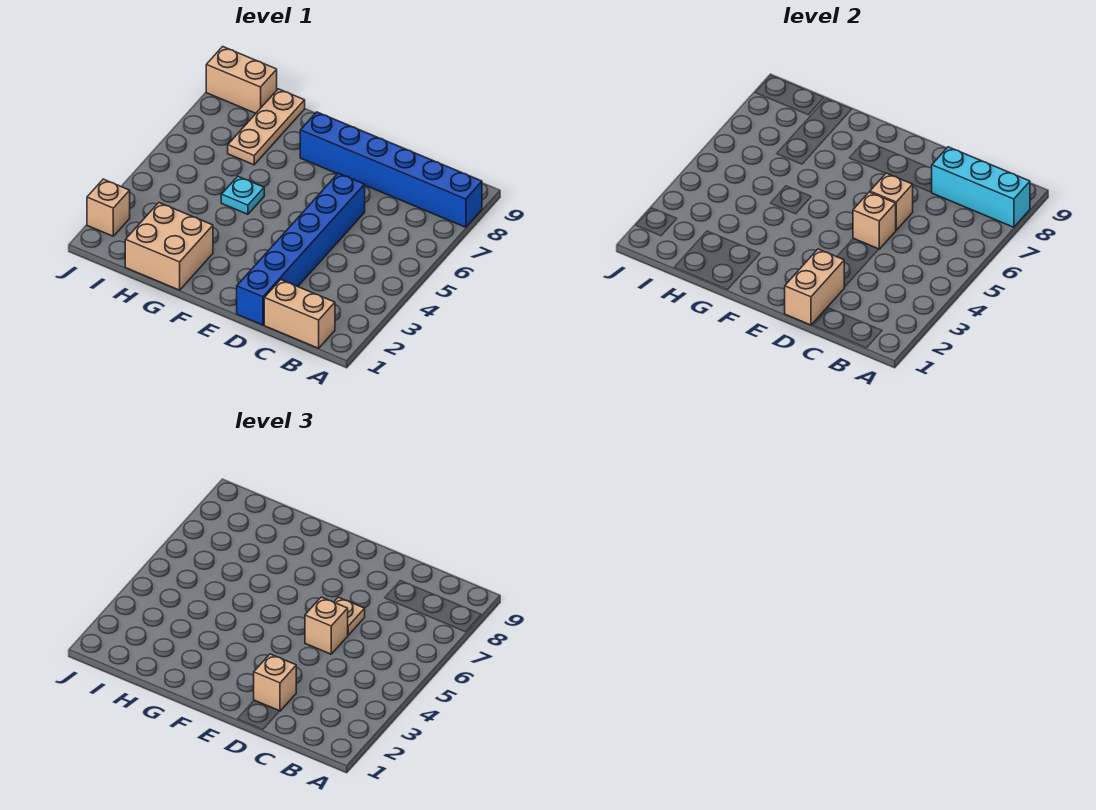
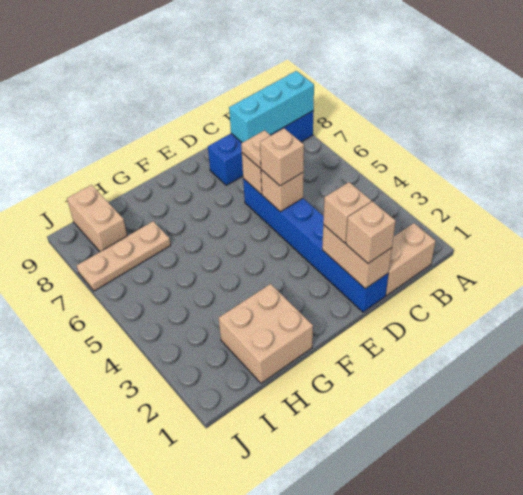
blue 1x6 brick [300,112,482,227] -> blue 1x4 brick [208,111,313,185]
cyan 1x1 plate [221,176,264,214] -> none
tan 1x3 plate [228,89,305,165] -> tan 1x3 plate turned to [77,221,171,291]
tan 1x2 brick [206,47,277,113] -> tan 1x2 brick turned to [67,185,127,252]
tan 1x1 brick [87,179,130,236] -> tan 1x1 brick moved to [346,201,396,263]

